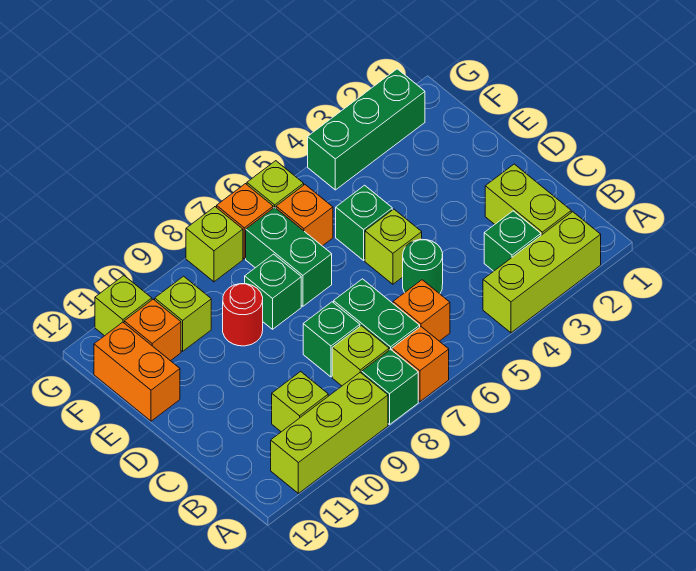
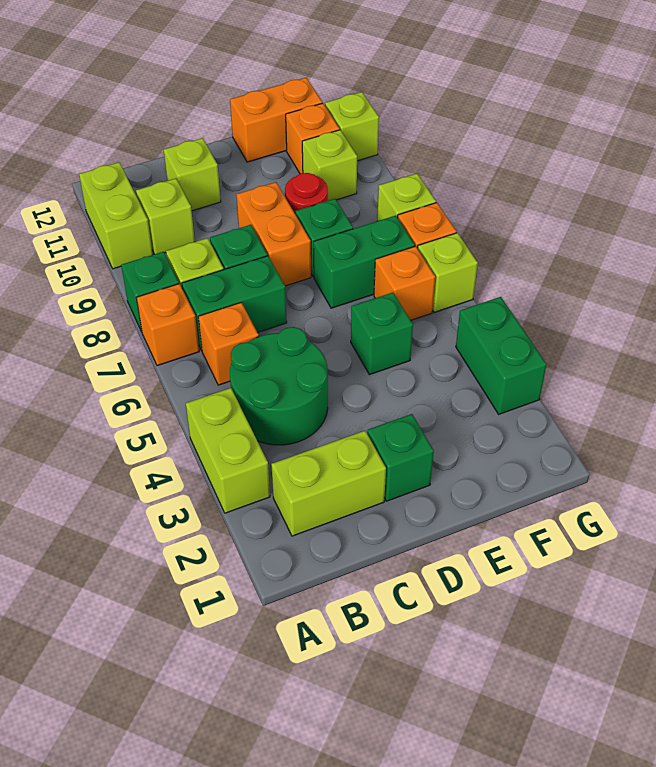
lime 1x3 brick [483,212,601,333] -> lime 1x2 brick [186,388,270,513]
lime 1x3 brick [271,372,388,493] -> lime 1x2 brick [79,162,153,269]
green 1x1 brick [484,211,541,271] -> green 1x1 brick moved to [367,414,434,501]
green 1x1 round brick [403,239,443,294] -> green 2x2 round brick [230,327,328,445]
lime 1x1 brick [365,209,422,284] -> lime 1x1 brick moved to [164,138,221,211]
none -> orange 1x2 brick [236,182,311,286]
green 1x3 brick [308,69,425,190] -> green 1x2 brick [456,297,547,414]

